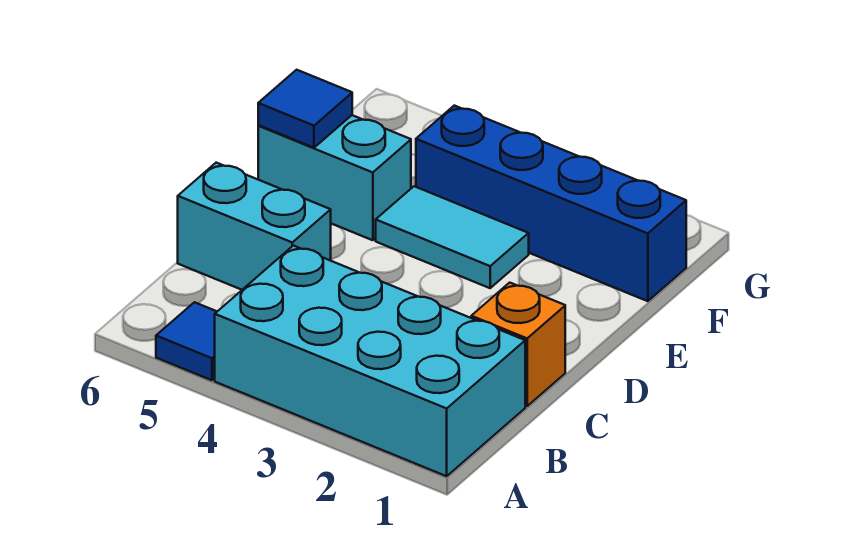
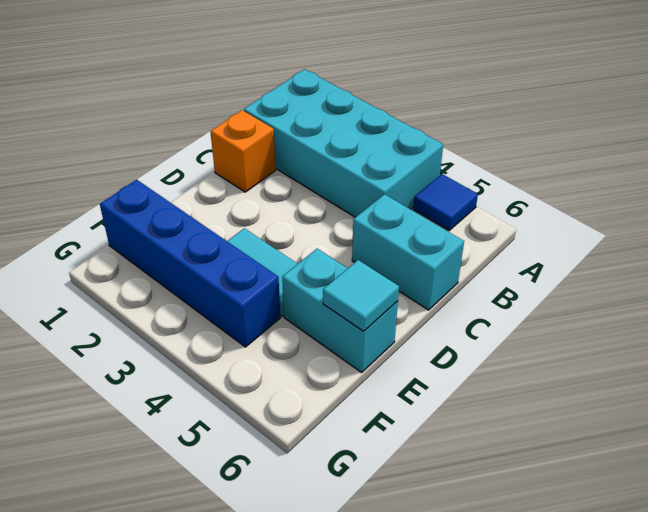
blue 1x1 tile [258,70,352,148] -> cyan 1x1 tile [323,260,399,331]

